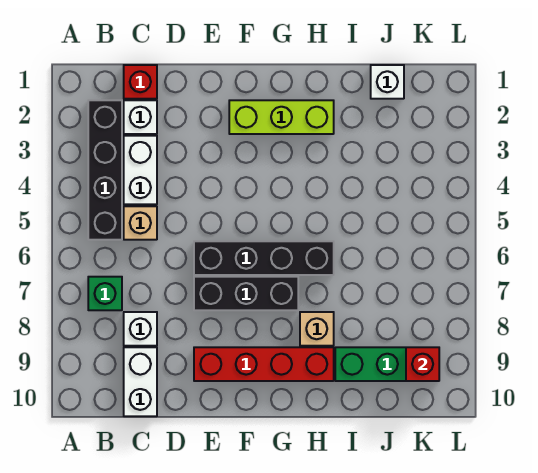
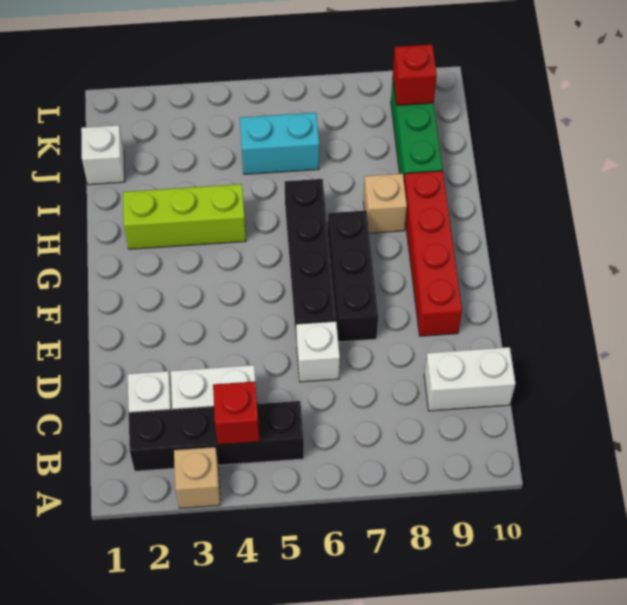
green 1x1 brick [88,277,122,310] -> none
red 1x1 brick [124,65,157,99] -> red 1x1 brick moved to [213,381,260,445]
tan 1x1 brick [124,206,157,240] -> tan 1x1 brick moved to [174,447,220,508]
white 1x1 brick [124,312,157,346] -> white 1x1 brick moved to [296,321,340,382]
lime 1x3 brick [229,100,334,134] -> lime 1x3 brick turned to [123,184,246,249]
none -> cyan 1x2 brick [240,113,319,174]

